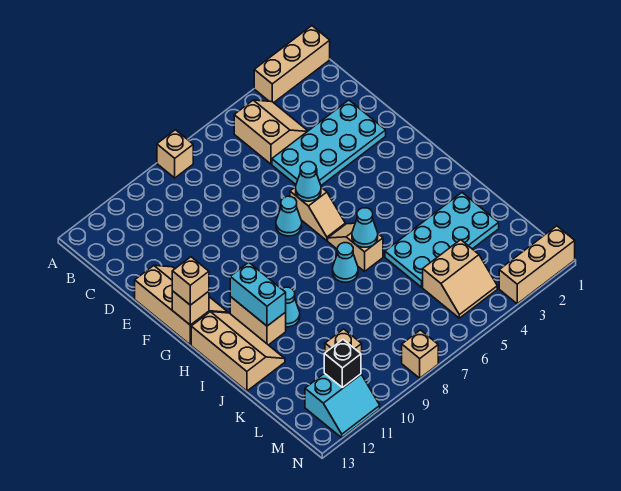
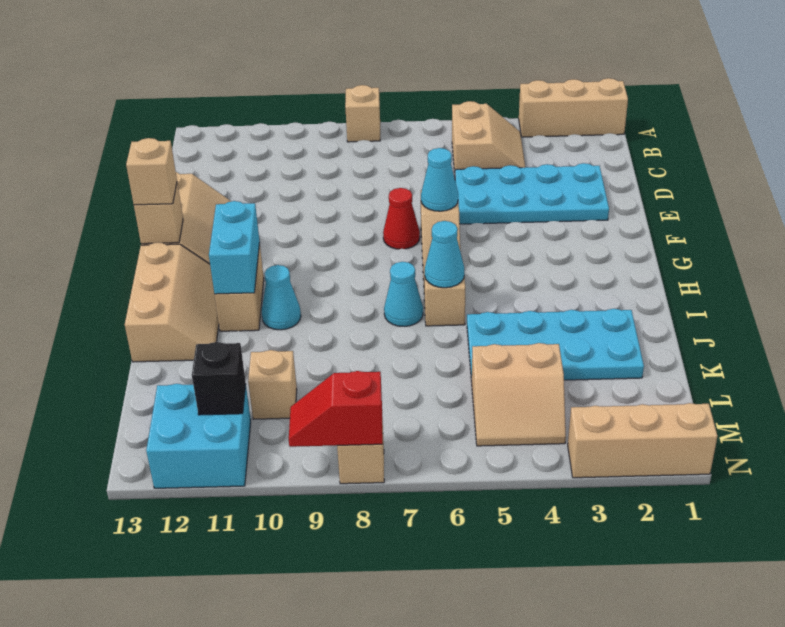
cyan 1x1 cone [276,196,302,236] -> red 1x1 cone [383,188,420,249]
cyan 2x2 slope [305,373,380,438] -> cyan 2x2 brick [146,384,251,488]
none -> red 1x2 slope [289,371,383,447]

